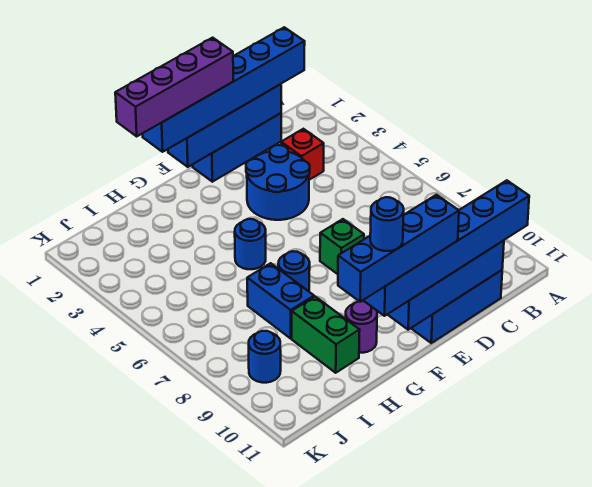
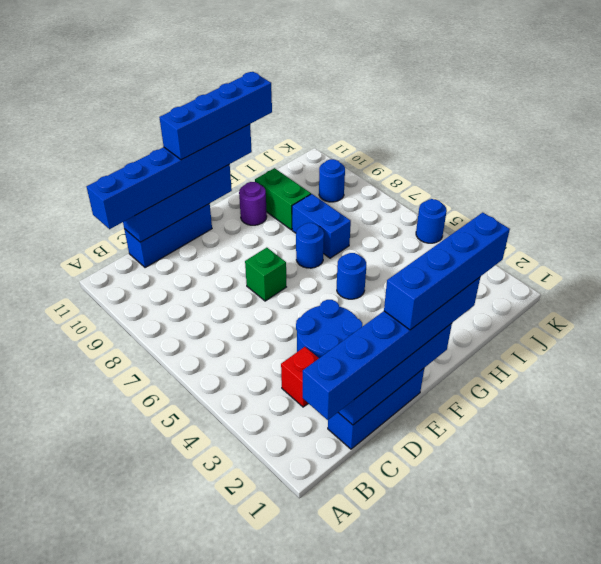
purple 1x4 brick [115,38,233,136] -> blue 1x4 brick [384,213,510,330]
blue 1x1 round brick [370,197,404,251] -> blue 1x1 round brick moved to [416,199,447,243]

